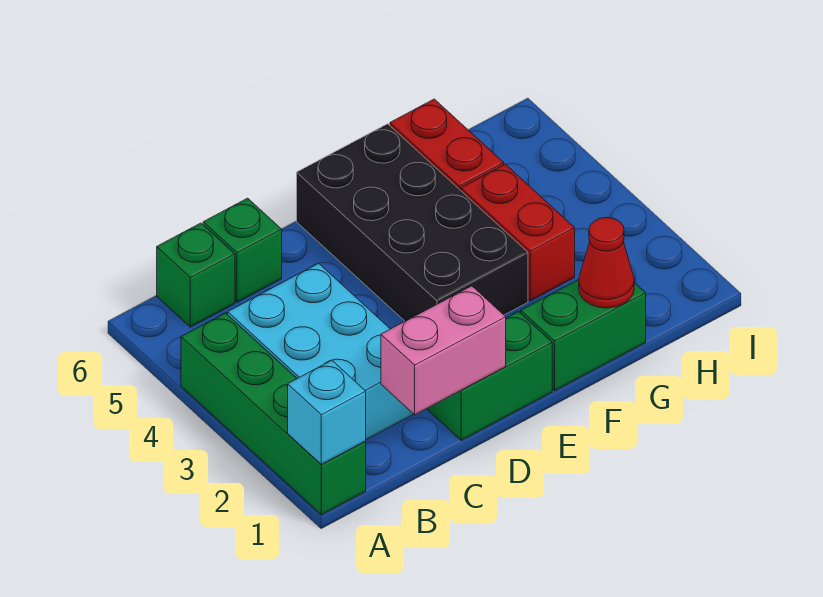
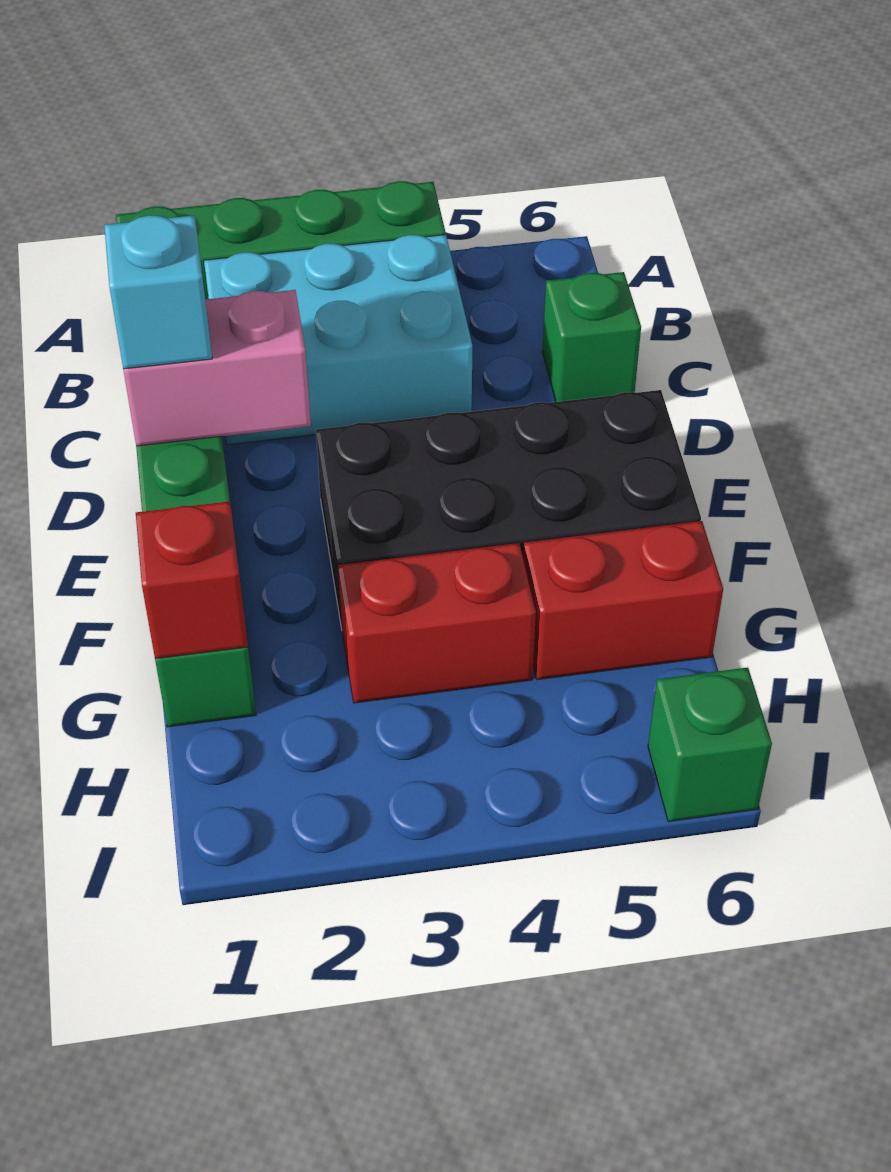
cyan 1x1 brick [288,360,366,464] -> cyan 1x1 brick moved to [104,215,212,369]
green 1x1 brick [157,223,235,327] -> green 1x1 brick moved to [648,667,772,822]
pink 1x2 brick [381,286,506,415] -> pink 1x2 brick turned to [123,290,311,446]
red 1x1 cone [579,218,634,308] -> red 1x1 brick [136,501,248,659]

